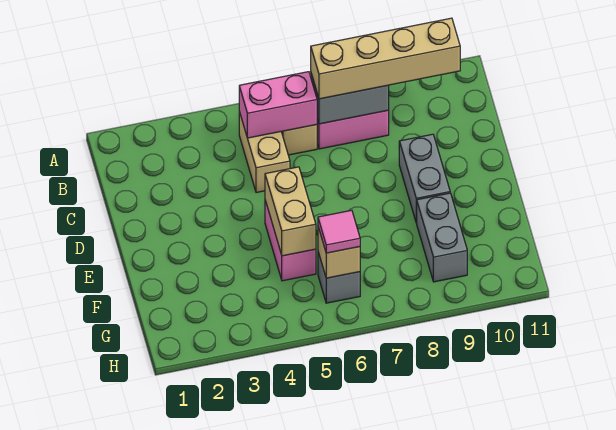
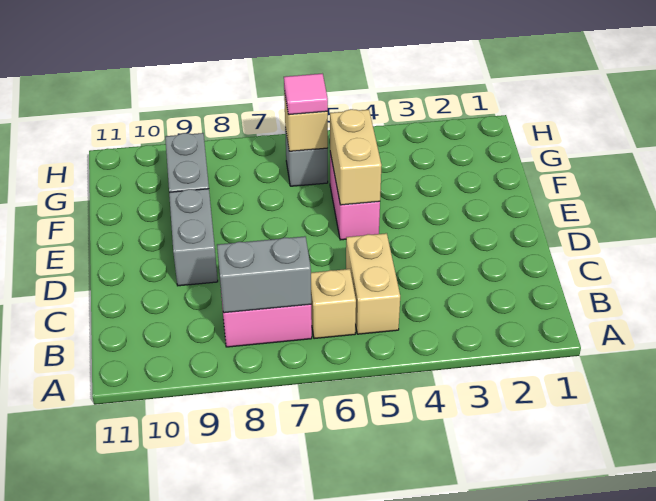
pink 1x2 brick [239,72,317,138] -> none
tan 1x4 brick [311,18,460,99] -> none

